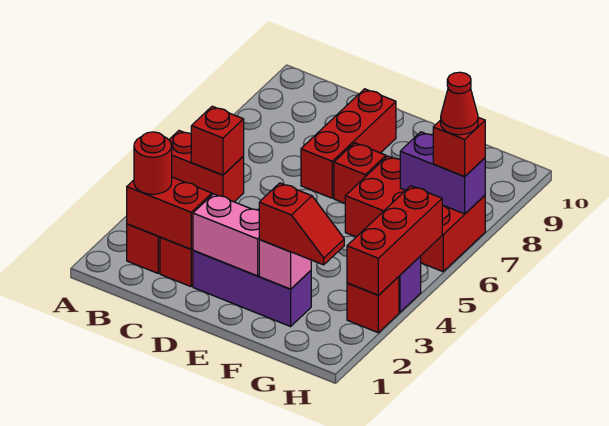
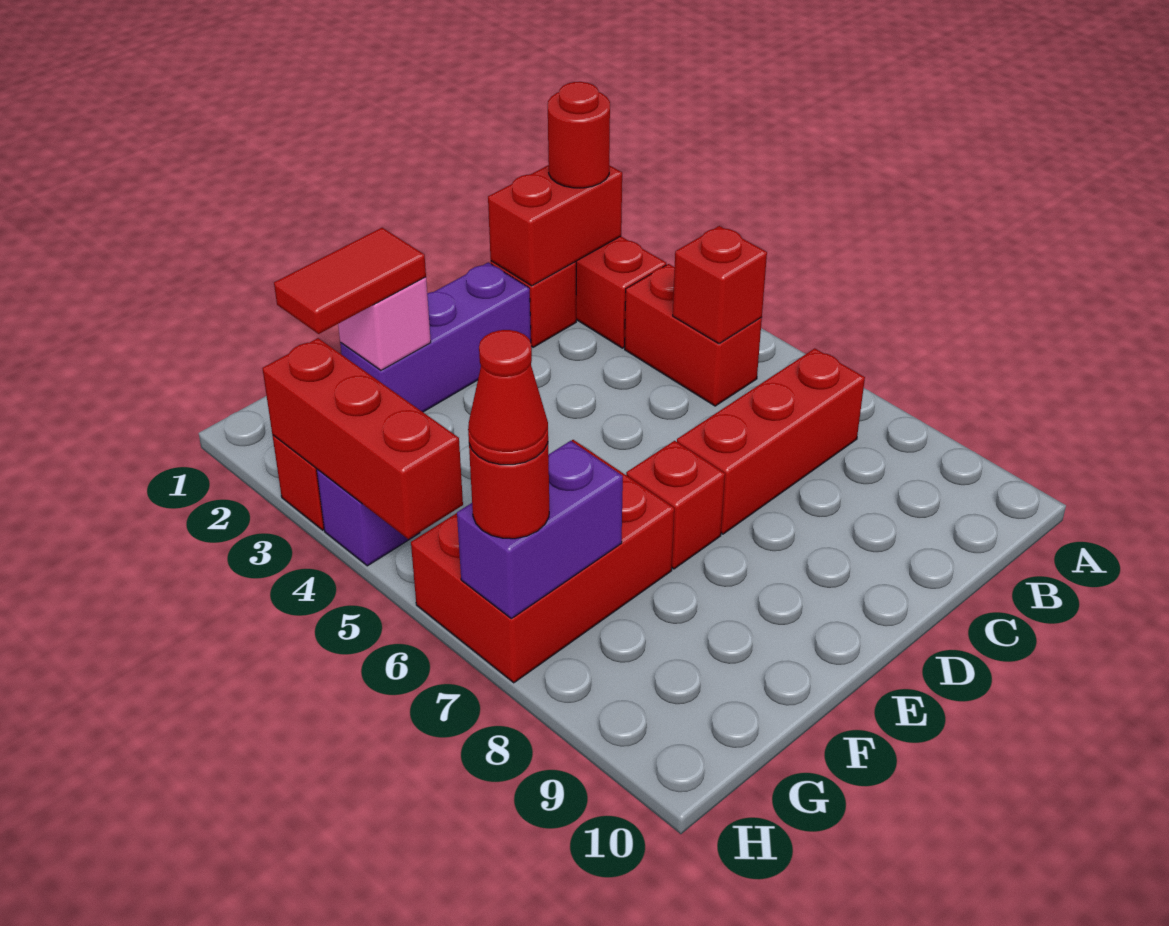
red 1x2 brick [169,131,244,202] -> red 1x2 brick turned to [625,264,762,406]
pink 1x2 brick [193,194,259,276] -> none
red 1x3 brick [301,89,396,198] -> red 1x3 brick turned to [677,348,865,534]
red 1x2 slope [259,183,344,265] -> red 1x2 tile [274,228,426,334]
red 1x1 brick [433,117,485,177] -> red 1x1 round brick [469,444,549,539]

